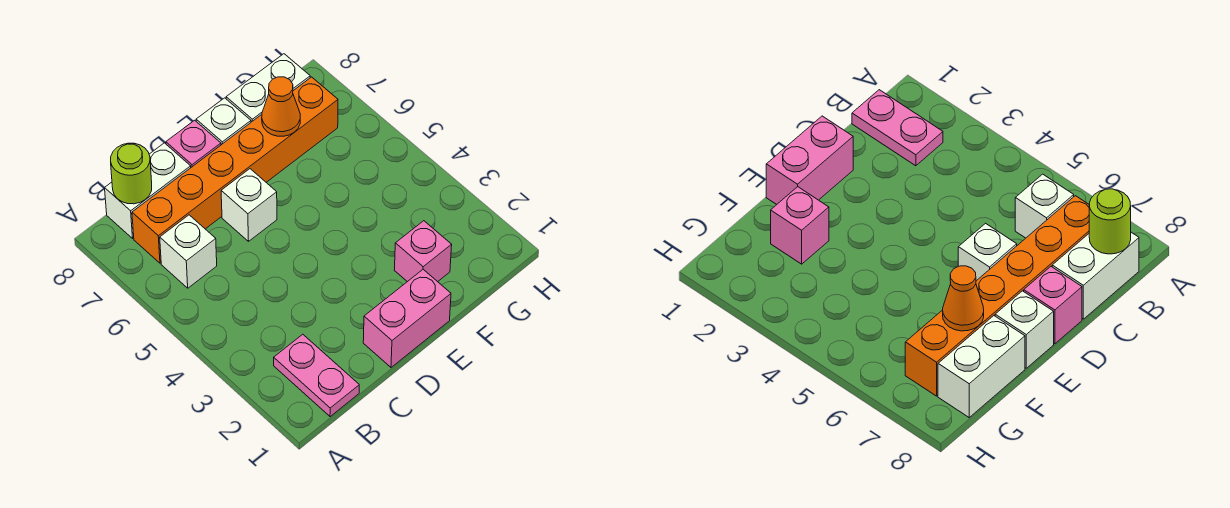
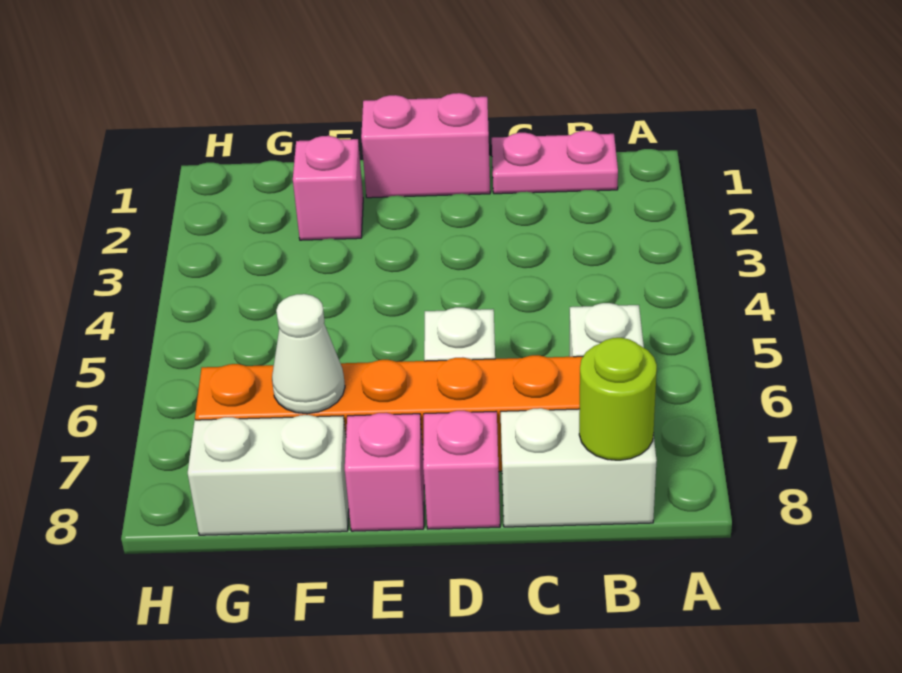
pink 1x2 plate [274,334,359,417] -> pink 1x2 plate turned to [492,131,618,194]
white 1x1 brick [196,98,251,145] -> pink 1x1 brick [345,413,424,531]
orange 1x1 cone [262,77,300,136] -> white 1x1 cone [272,294,345,414]

